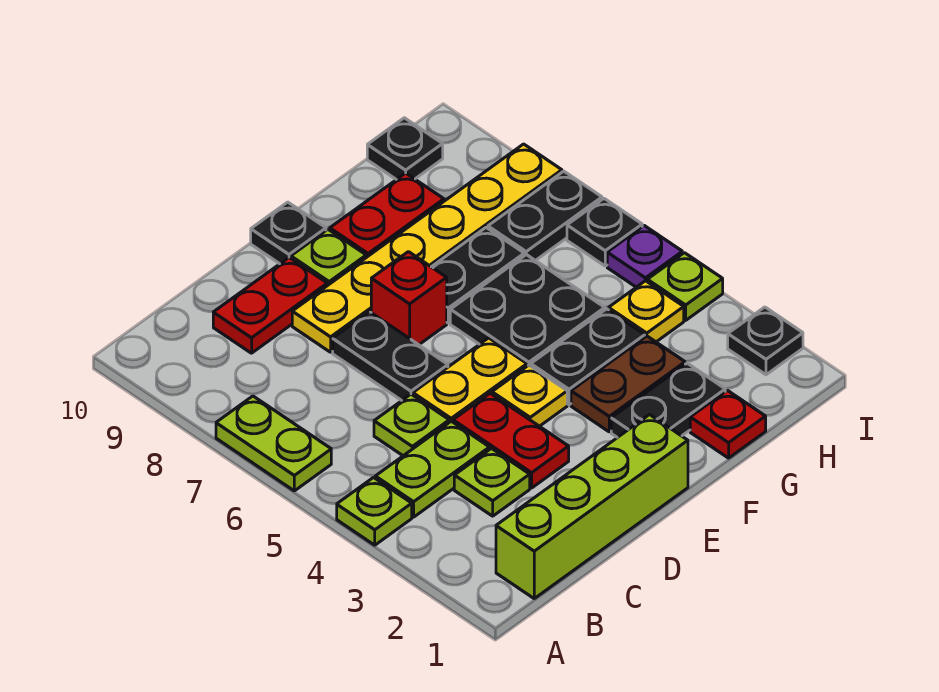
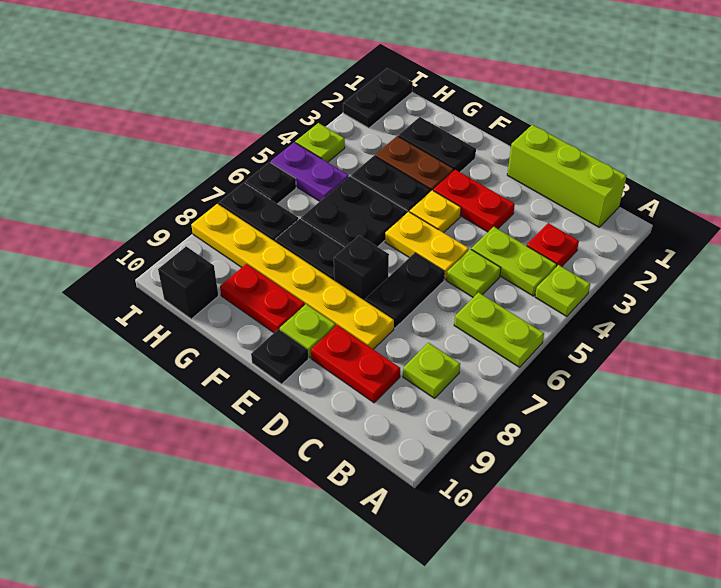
lime 1x2 plate [216,396,331,491] -> lime 1x2 plate turned to [454,292,544,367]
lime 1x4 brick [496,415,688,598] -> lime 1x3 brick [507,125,627,227]
lime 1x1 plate [454,448,530,516] -> lime 1x1 plate moved to [403,343,460,398]
red 1x2 plate [453,393,569,488] -> red 1x2 plate turned to [433,170,515,232]
red 1x1 brick [371,252,447,345] -> black 1x1 brick [334,235,389,300]
red 1x1 plate [690,390,766,458] -> red 1x1 plate moved to [527,223,579,267]
yellow 1x1 plate [609,281,684,342] -> none
black 1x1 plate [367,118,443,180] -> black 1x1 brick [158,246,218,319]
black 1x1 plate [728,307,803,375] -> black 1x2 plate [343,68,413,128]
purple 1x1 plate [607,226,682,287] -> purple 1x2 plate [271,142,349,201]

